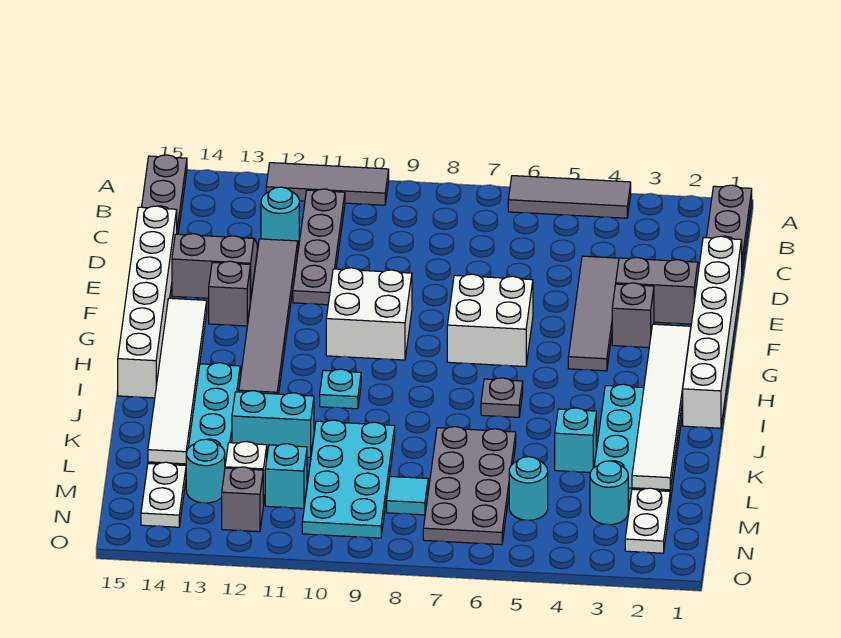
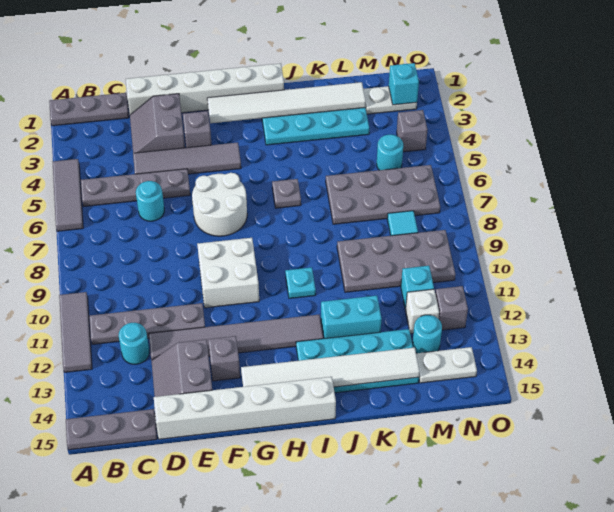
none -> grey 1x4 plate [81,169,190,207]
white 2x2 brick [447,274,533,367] -> white 2x2 round brick [192,173,247,236]
cyan 1x1 brick [555,408,596,473] -> cyan 1x1 brick moved to [389,63,419,105]
cyan 2x4 plate [302,420,395,538] -> grey 2x4 plate [337,230,455,292]
cyan 1x2 brick [232,391,314,457] -> cyan 1x2 brick turned to [321,296,382,339]
cyan 1x1 round brick [590,461,628,525] -> cyan 1x1 round brick moved to [136,181,164,221]
none -> grey 1x1 brick [397,110,427,152]

